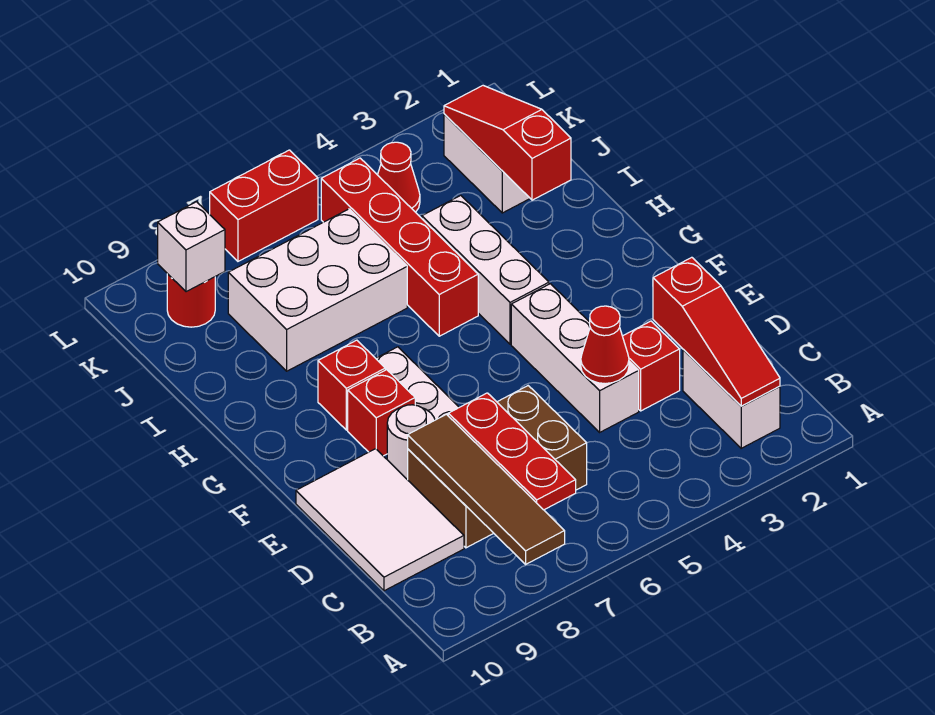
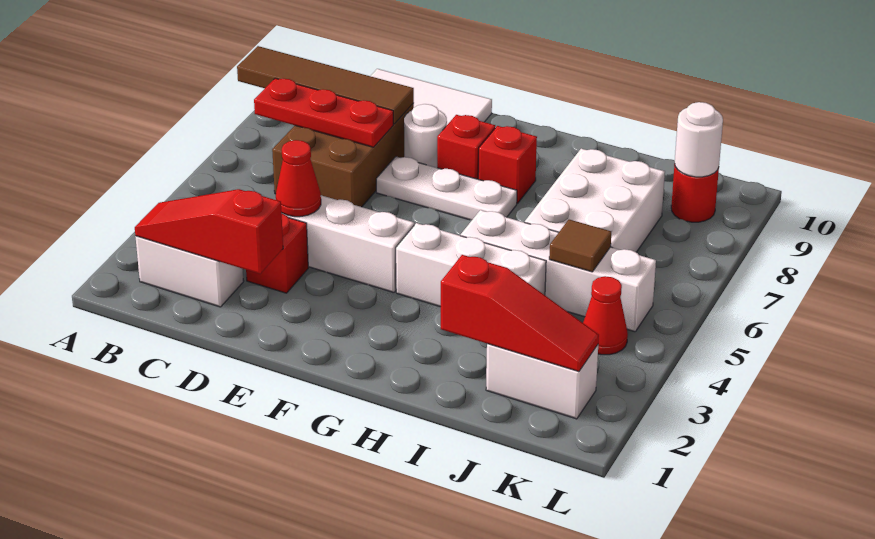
red 1x4 brick [321,158,478,336] -> white 1x4 brick [461,210,656,332]
none -> brown 1x1 tile [549,220,611,272]
white 1x1 brick [158,202,225,292] -> white 1x1 round brick [675,102,723,177]
red 1x2 brick [210,150,318,261] -> none

